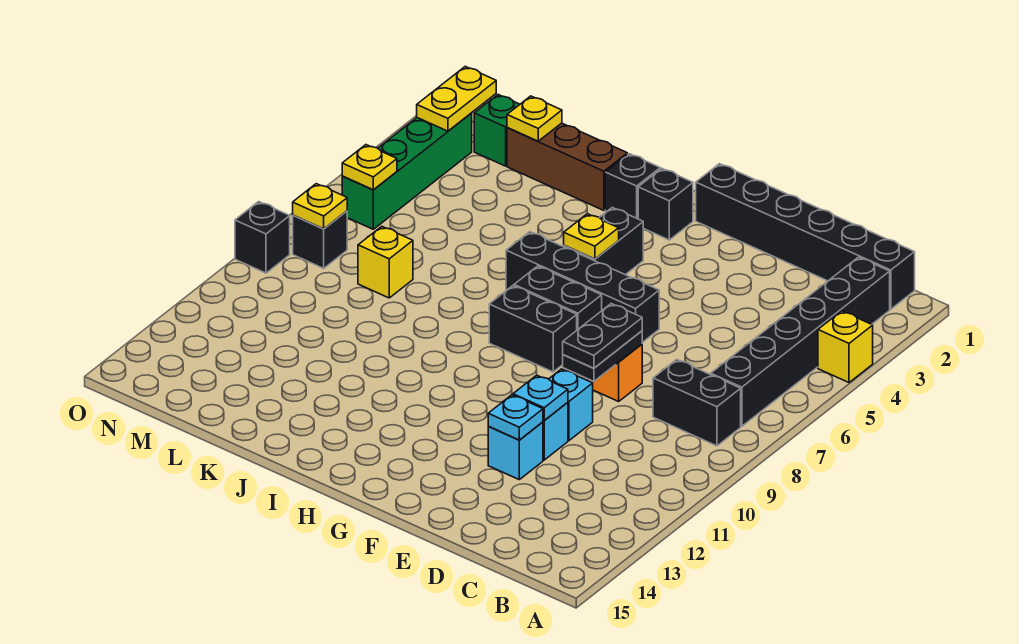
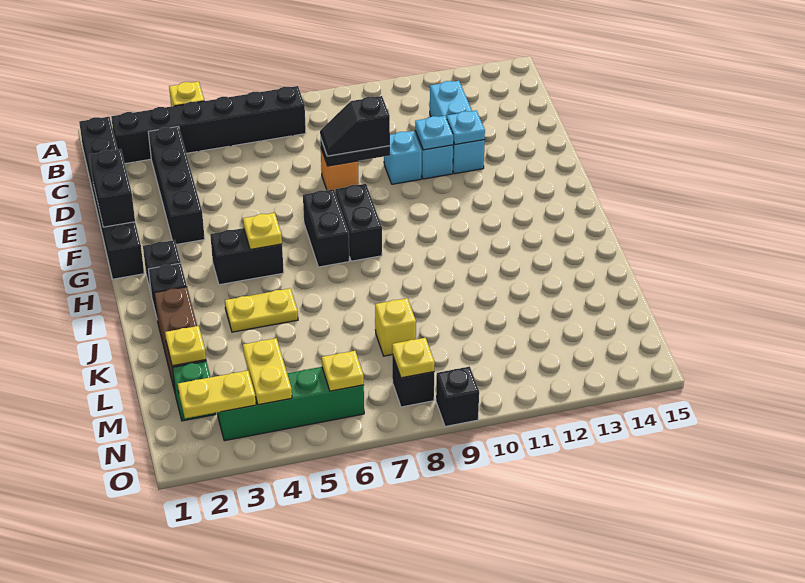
black 1x2 brick [653,360,741,446] -> black 1x2 brick moved to [89,149,135,227]
black 1x2 plate [563,304,642,368] -> black 1x2 slope [320,96,390,156]
cyan 1x1 brick [488,422,543,479] -> cyan 1x3 brick [430,81,485,174]
black 1x4 brick [506,232,659,342] -> black 1x4 brick moved to [148,127,205,245]
none -> yellow 1x2 plate [225,288,298,332]
none -> yellow 1x2 plate [243,338,292,405]

